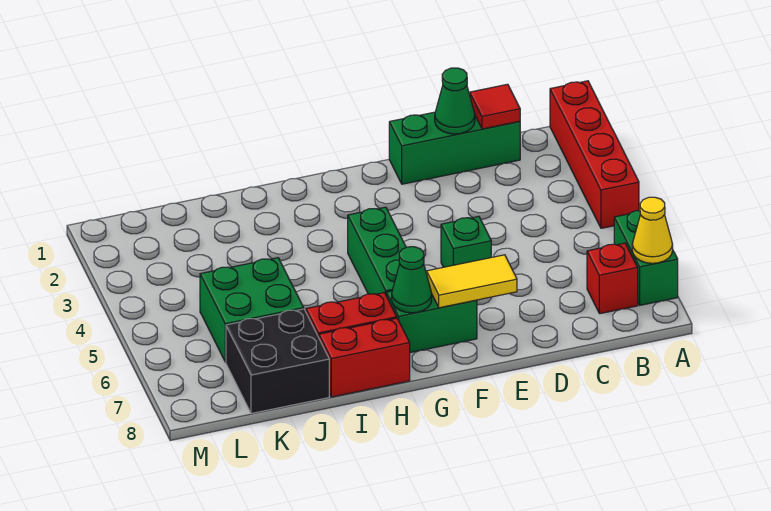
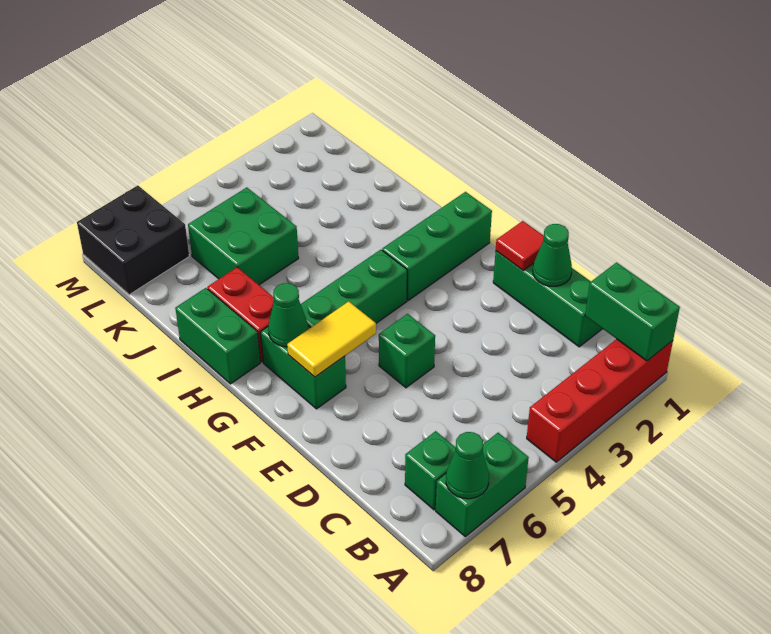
none -> green 1x2 brick [585,263,680,361]
yellow 1x1 cone [632,197,673,263] -> green 1x1 cone [446,432,489,499]
red 1x1 brick [587,243,638,314] -> green 1x1 brick [405,431,456,510]
red 1x1 tile [470,84,520,129] -> red 1x1 tile moved to [496,221,544,270]
yellow 1x2 tile [427,255,517,308] -> yellow 1x2 tile turned to [287,301,376,377]
none -> green 1x3 brick [382,192,492,300]
red 1x2 brick [319,318,410,397] -> green 1x2 brick [175,288,260,384]
black 2x2 brick [226,309,329,413] -> black 2x2 brick moved to [77,185,189,295]

